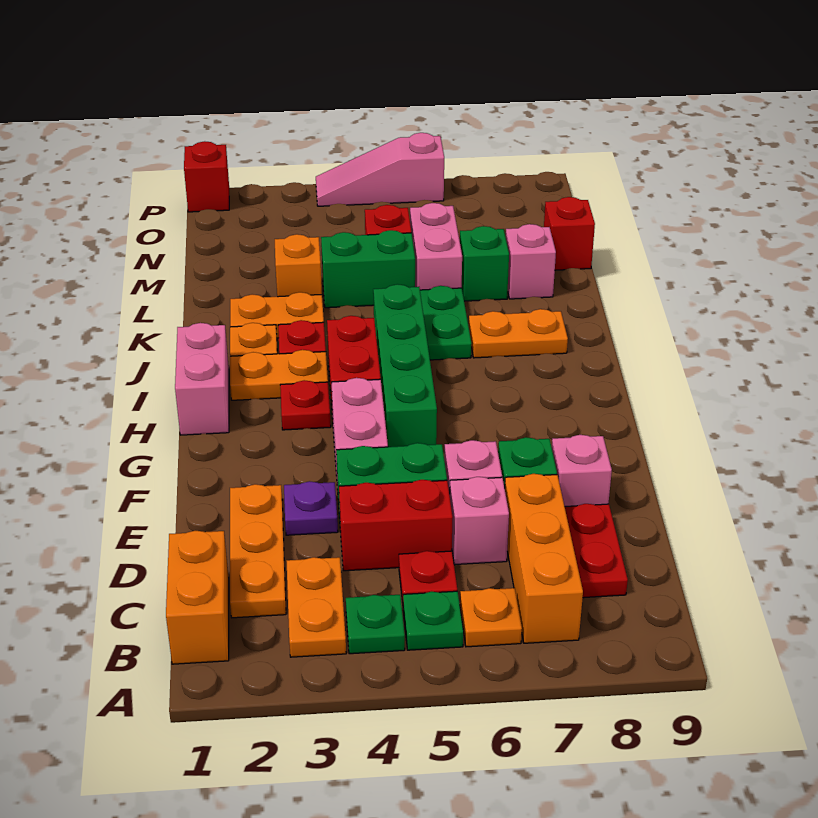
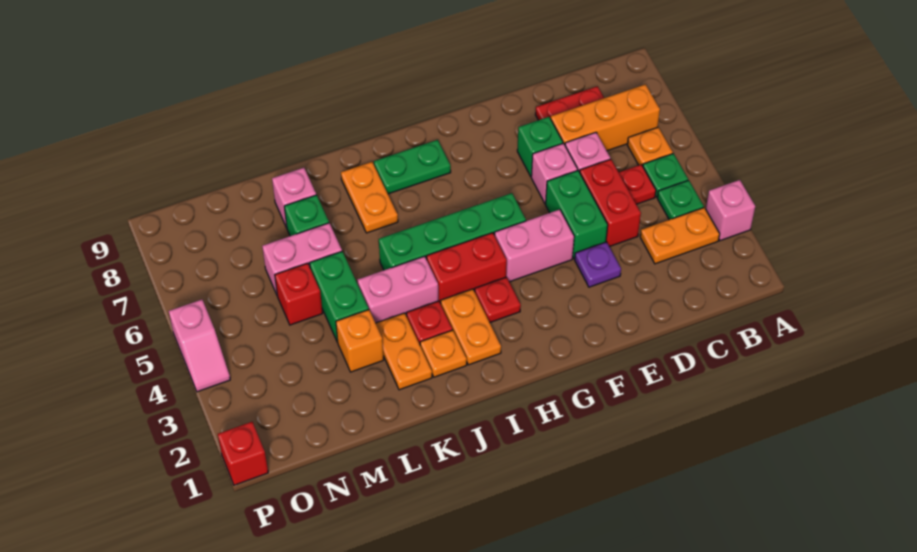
orange 1x2 brick [166,531,229,664] -> none
orange 1x3 plate [230,484,286,618] -> none
pink 1x1 brick [552,435,612,506] -> pink 1x1 brick moved to [706,180,755,241]
pink 1x2 brick [175,323,229,435] -> pink 1x2 brick moved to [358,256,438,323]
green 1x2 plate [420,286,472,360] -> green 1x2 plate moved to [374,140,451,194]
red 1x1 brick [544,197,595,270] -> none
pink 1x3 slope [316,133,444,206] -> pink 1x2 slope [169,300,230,392]

